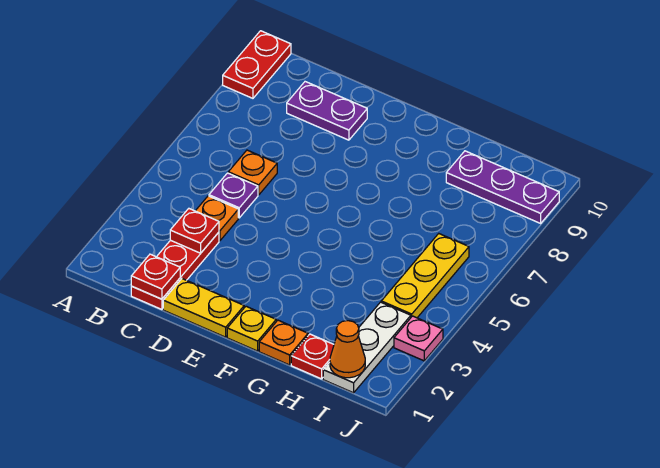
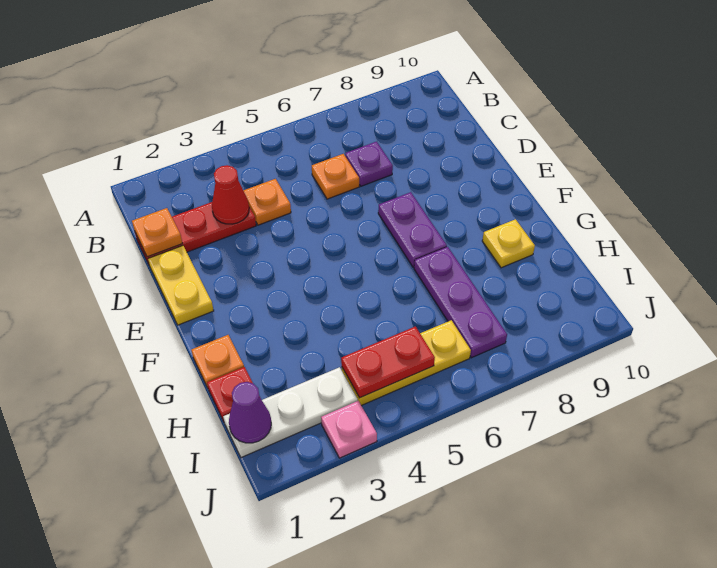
red 1x2 plate [223,31,291,98] -> red 1x2 plate moved to [341,327,435,398]
red 1x1 plate [131,254,180,299] -> orange 1x1 plate [132,208,182,257]
red 1x1 plate [170,209,219,253] -> red 1x1 cone [212,165,249,224]
purple 1x1 plate [209,173,258,218] -> purple 1x1 plate moved to [345,142,393,186]
purple 1x2 plate [287,82,367,140] -> purple 1x2 plate moved to [378,192,447,267]
yellow 1x1 plate [227,306,276,351] -> yellow 1x1 plate moved to [482,219,535,268]
purple 1x3 plate [446,151,559,223] -> purple 1x3 plate moved to [414,247,507,358]
orange 1x1 cone [330,321,365,378] -> purple 1x1 cone [229,382,271,443]

